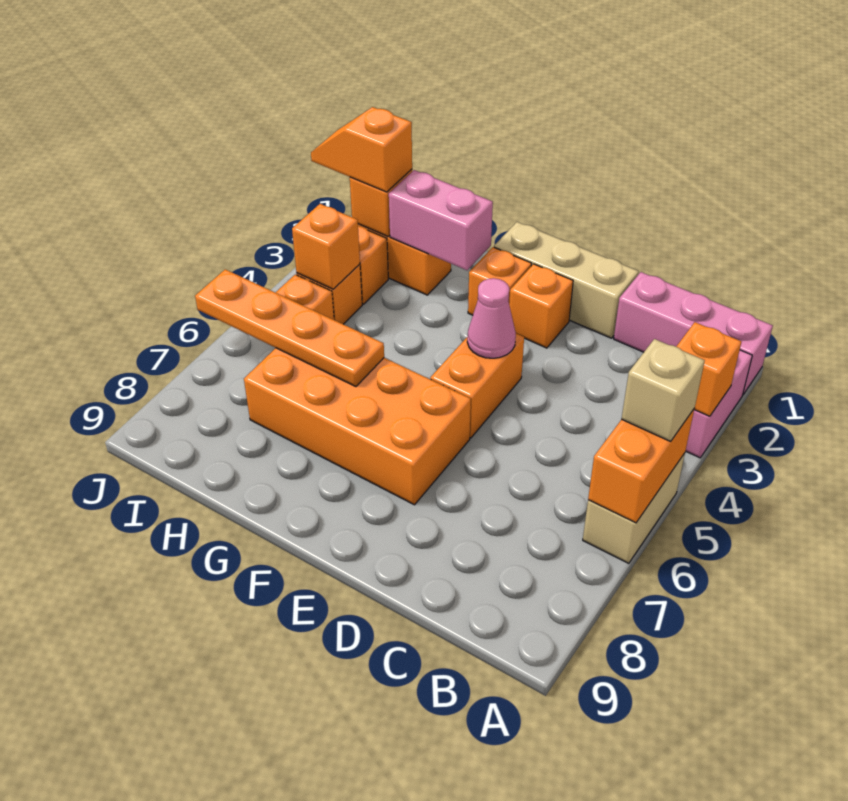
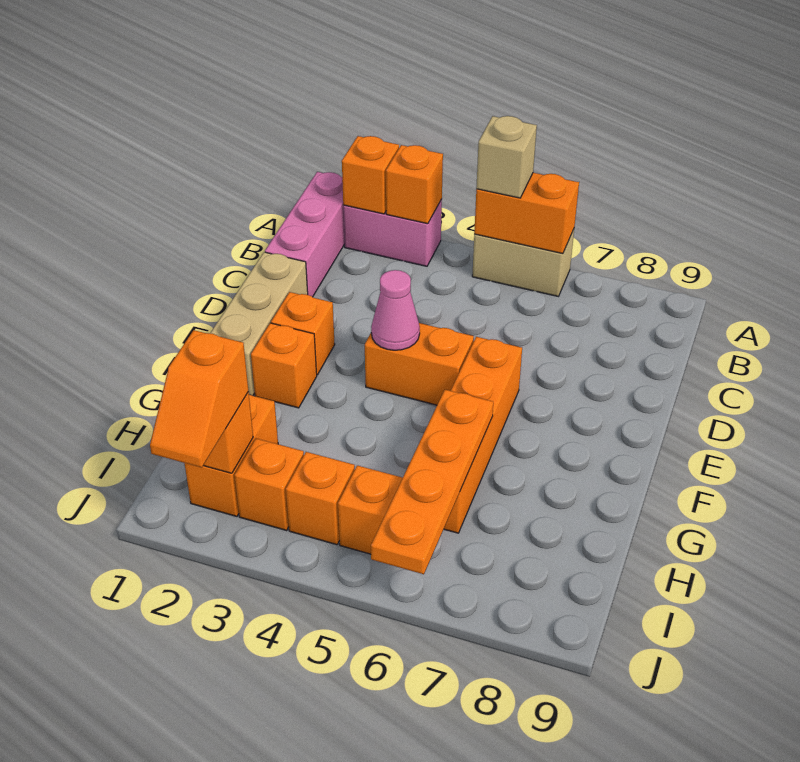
orange 2x4 brick [244,348,471,505] -> orange 1x4 brick [444,337,522,533]
pink 1x2 brick [389,170,493,270] -> none
orange 1x1 brick [292,204,360,289] -> orange 1x1 brick moved to [342,136,399,214]

